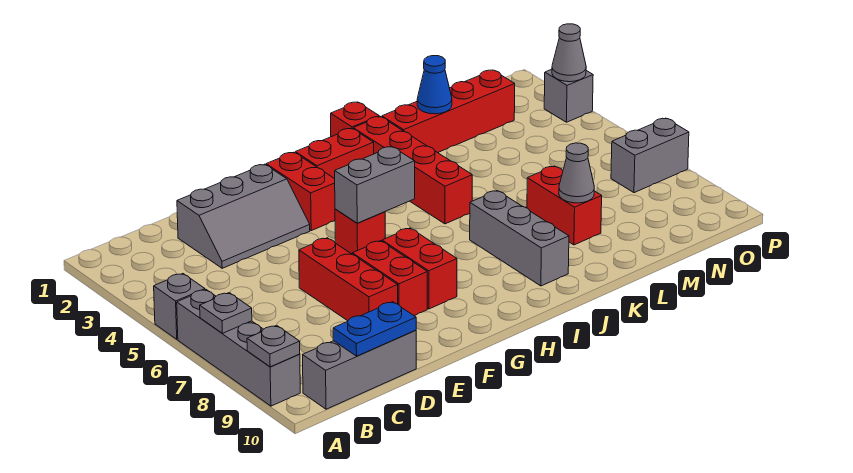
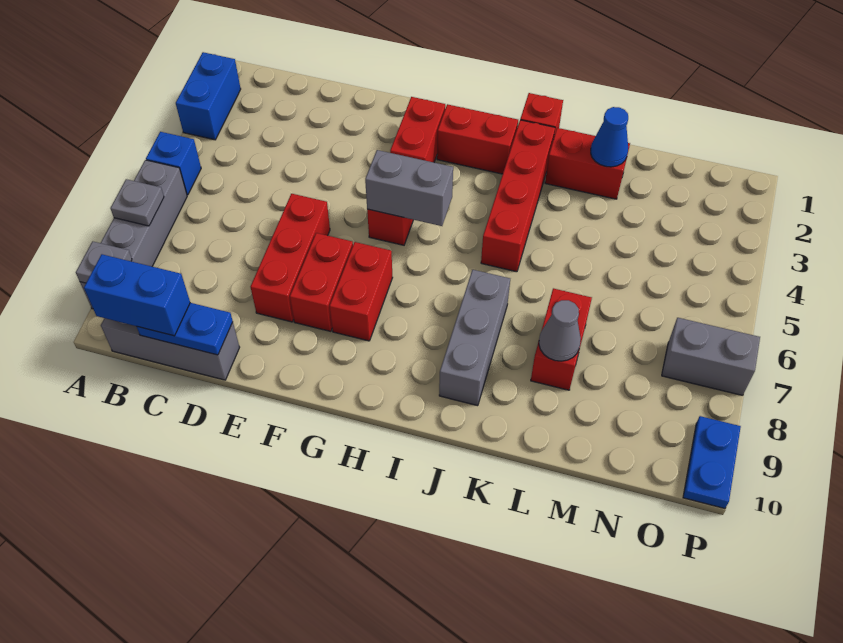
none -> blue 1x2 brick [176,52,241,140]
grey 1x1 brick [154,274,205,339] -> blue 1x1 brick [146,132,201,195]
none -> blue 1x2 brick [84,254,190,336]
grey 2x3 slope [177,164,310,268] -> none
red 1x4 brick [382,70,515,153] -> red 1x2 brick [545,128,630,199]
grey 1x1 brick [544,69,593,122] -> none
grey 1x1 cone [552,24,586,82] -> none
none -> blue 1x2 plate [683,416,741,509]

